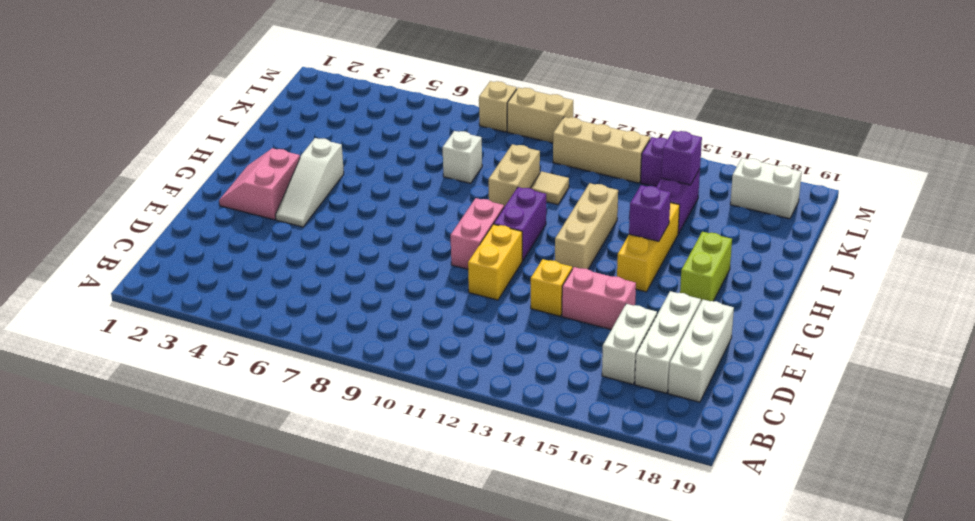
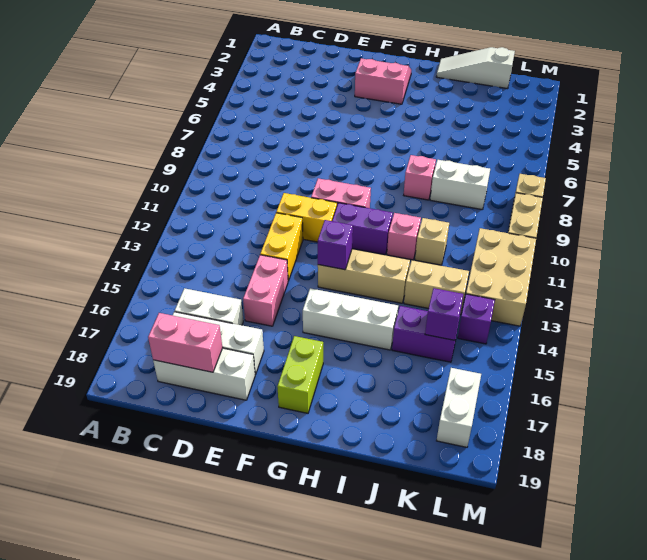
none -> pink 1x2 brick [148,313,223,372]
yellow 1x1 brick [531,259,572,316] -> yellow 1x2 brick [260,213,303,281]
white 1x3 slope [276,138,344,227] -> white 1x3 slope moved to [436,47,515,89]
yellow 1x3 brick [617,202,680,292] -> white 1x3 brick [303,288,398,350]
lime 1x2 brick [680,232,732,301] -> lime 1x2 brick turned to [277,336,323,413]
purple 1x1 brick [629,185,671,241] -> purple 1x1 brick moved to [318,220,353,270]
none -> pink 1x1 brick [404,155,436,200]
tan 1x2 brick [489,144,540,207] -> tan 1x2 brick moved to [404,260,469,315]
none -> pink 1x1 brick [387,213,421,260]
white 1x1 brick [443,131,482,183] -> white 1x2 brick [430,160,490,210]
tan 1x1 tile [531,171,569,205] -> tan 1x1 brick [415,218,449,265]
tan 1x3 brick [553,117,650,183] -> tan 2x3 brick [466,228,536,326]

